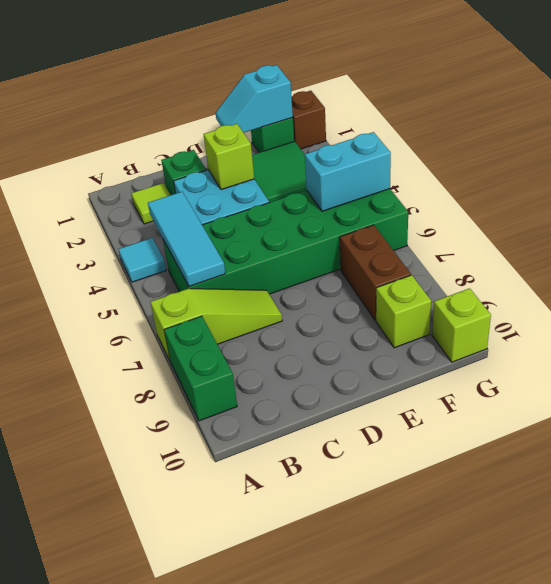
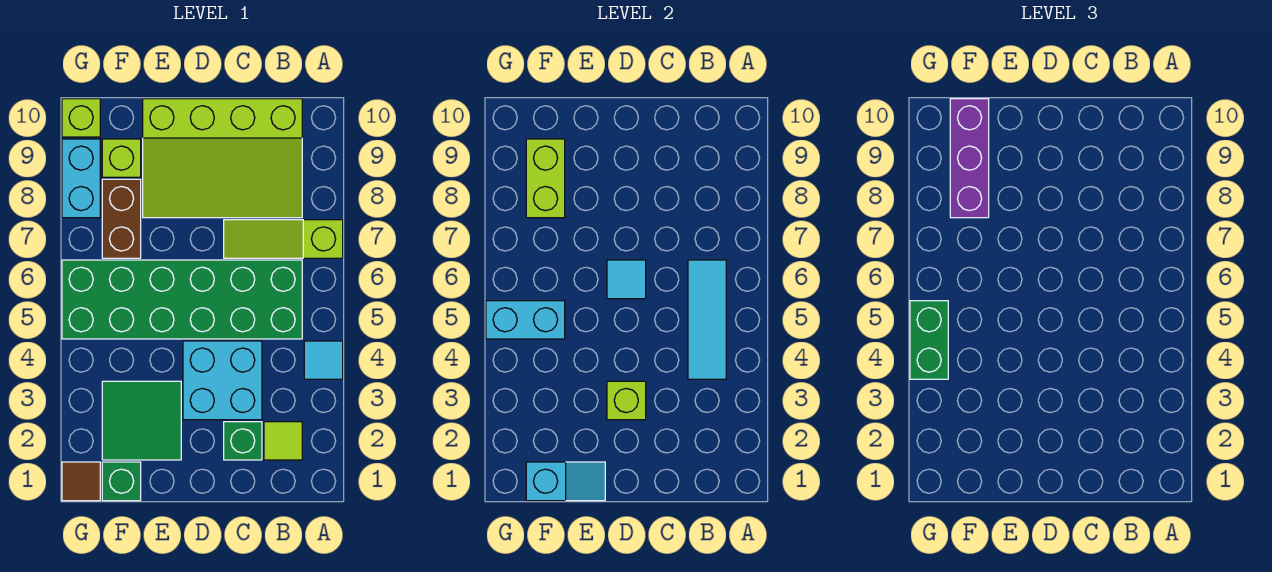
green 1x2 brick [164,316,237,421] -> green 1x2 brick moved to [910,301,948,379]
none -> lime 3x4 slope [143,99,302,218]
none -> cyan 1x1 tile [607,260,646,299]
none -> lime 1x2 brick [526,139,565,218]
none -> purple 1x3 brick [950,99,989,218]
brown 1x1 brick [291,91,326,149] -> brown 1x1 tile [62,462,100,501]
none -> cyan 1x2 brick [62,139,100,218]

